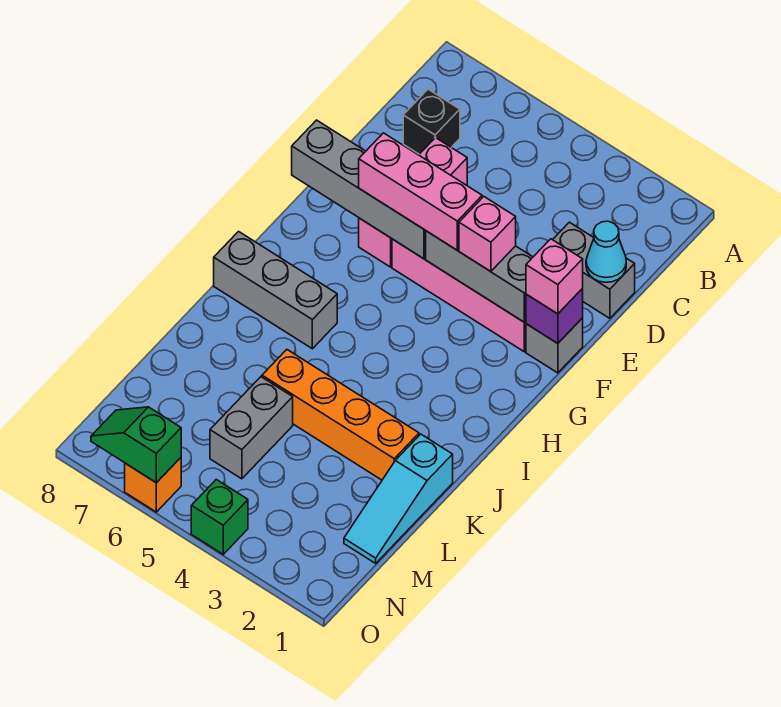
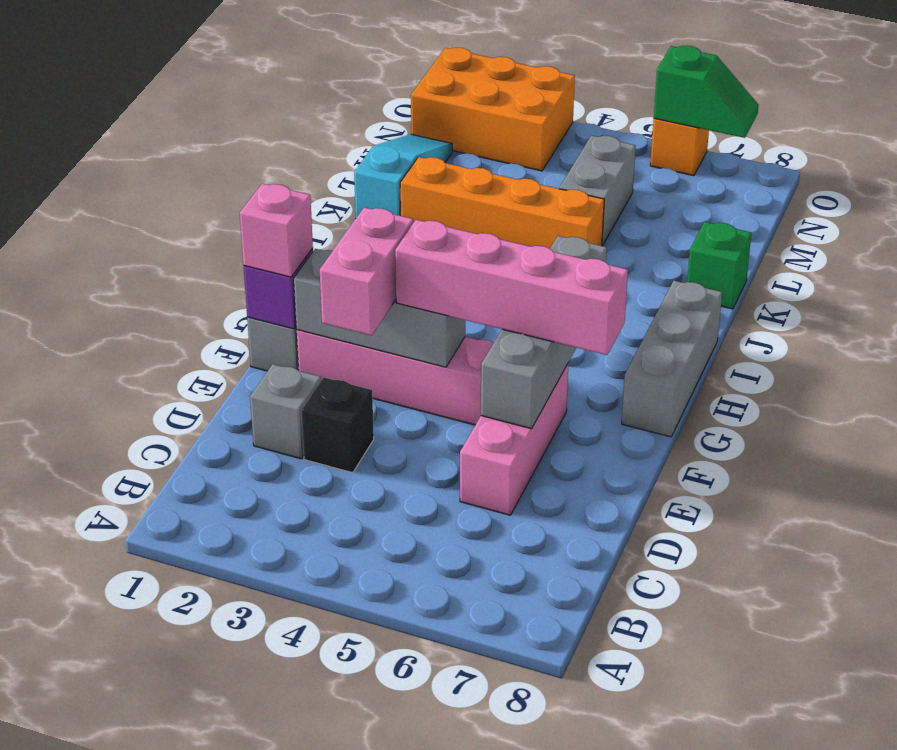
black 1x1 brick [403,89,460,154] -> black 1x1 brick moved to [301,377,374,473]
grey 1x2 brick [553,222,635,318] -> grey 1x1 brick [250,364,321,459]
cyan 1x1 cone [586,221,626,282] -> none
pink 1x1 brick [459,197,516,272] -> pink 1x2 brick [320,207,413,335]
pink 1x3 brick [359,133,482,250] -> pink 1x4 brick [395,220,628,355]
grey 1x4 brick [292,120,426,259] -> grey 1x4 brick turned to [481,236,607,429]
grey 1x3 brick [214,232,337,349] -> grey 1x3 brick turned to [622,281,722,437]
none -> orange 2x3 brick [411,47,575,171]
green 1x1 brick [191,480,248,554] -> green 1x1 brick moved to [687,222,751,309]

